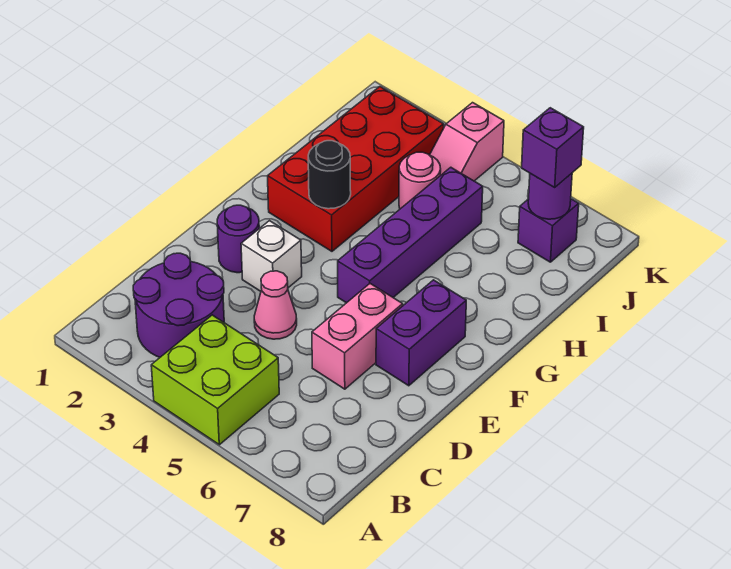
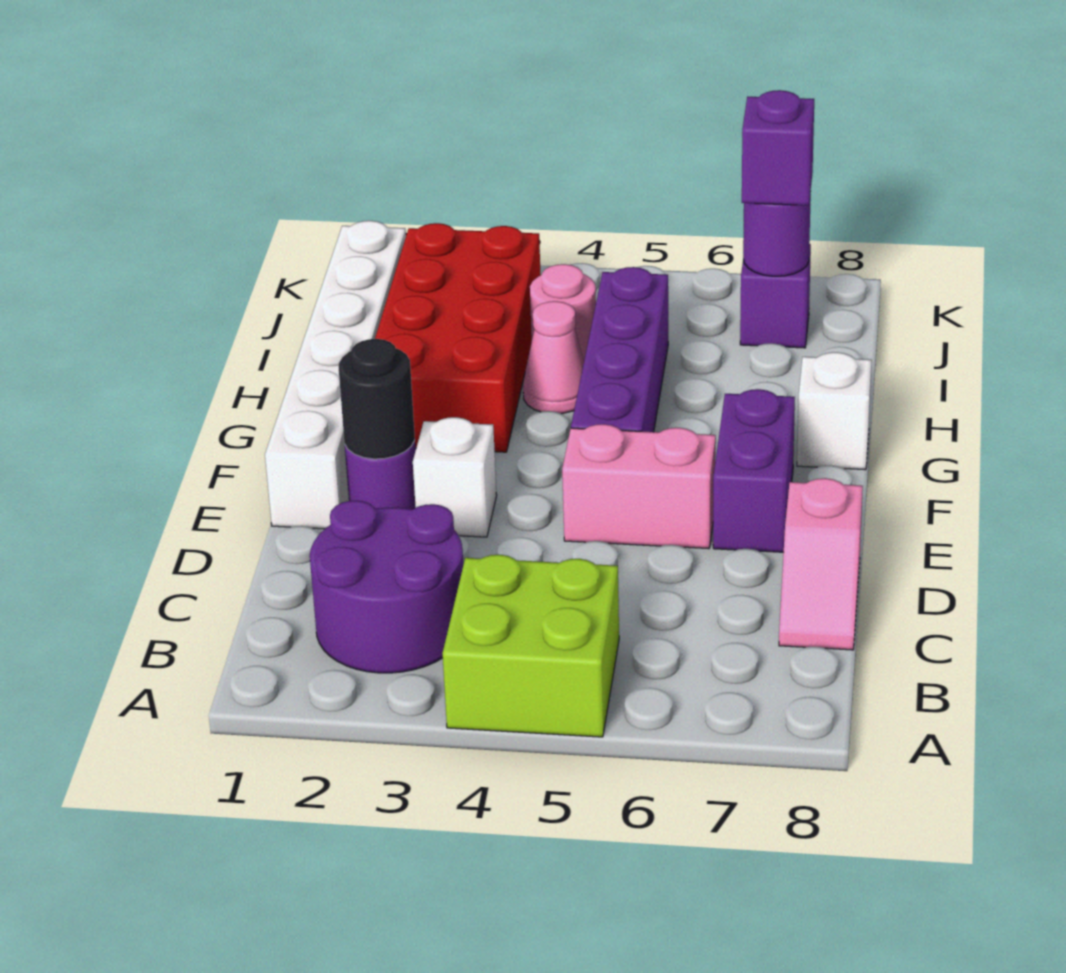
pink 1x1 cone [254,271,297,339] -> pink 1x1 cone moved to [523,301,584,414]
pink 1x2 brick [312,284,403,389] -> pink 1x2 brick turned to [562,424,716,549]
none -> white 1x6 brick [265,221,406,529]
black 1x1 round brick [308,141,351,209] -> black 1x1 round brick moved to [339,339,415,459]
none -> white 1x1 brick [797,352,872,470]
pink 1x2 slope [430,103,504,181] -> pink 1x2 slope moved to [779,478,863,650]

